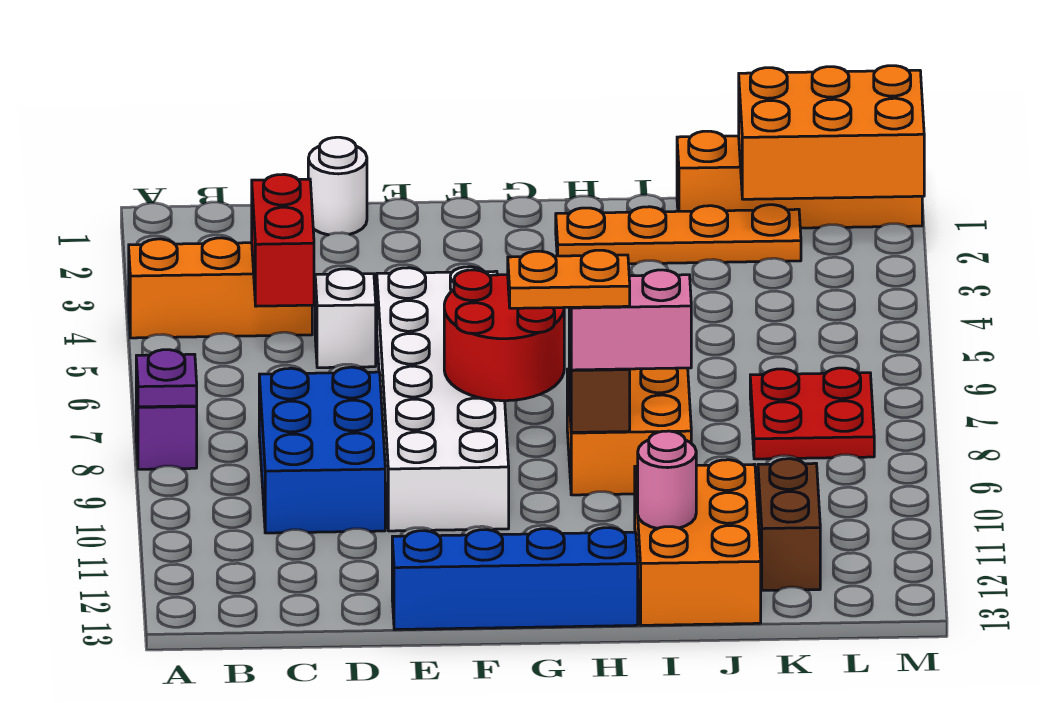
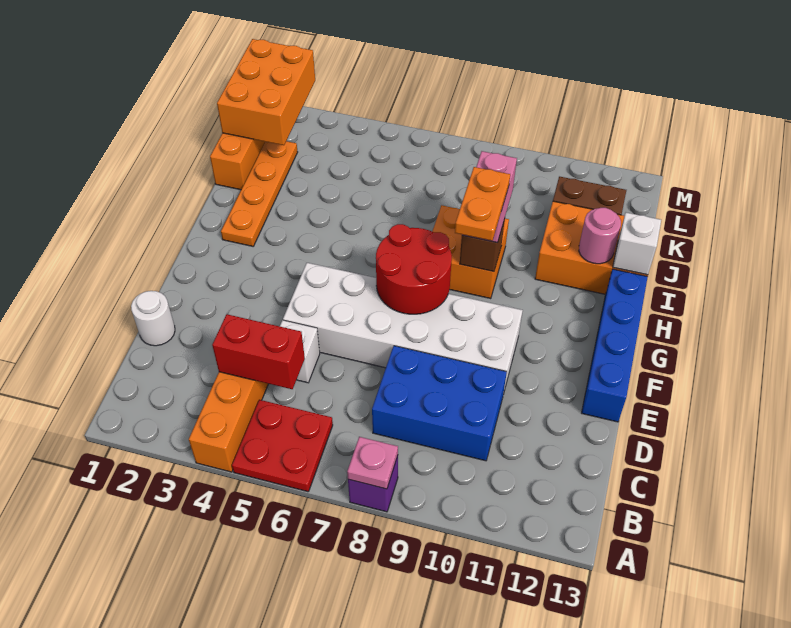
purple 1x1 plate [136,350,197,407] -> pink 1x1 plate [347,437,398,489]
none -> white 1x1 brick [613,213,661,275]
red 2x2 plate [750,368,874,459] -> red 2x2 plate moved to [232,400,333,492]

